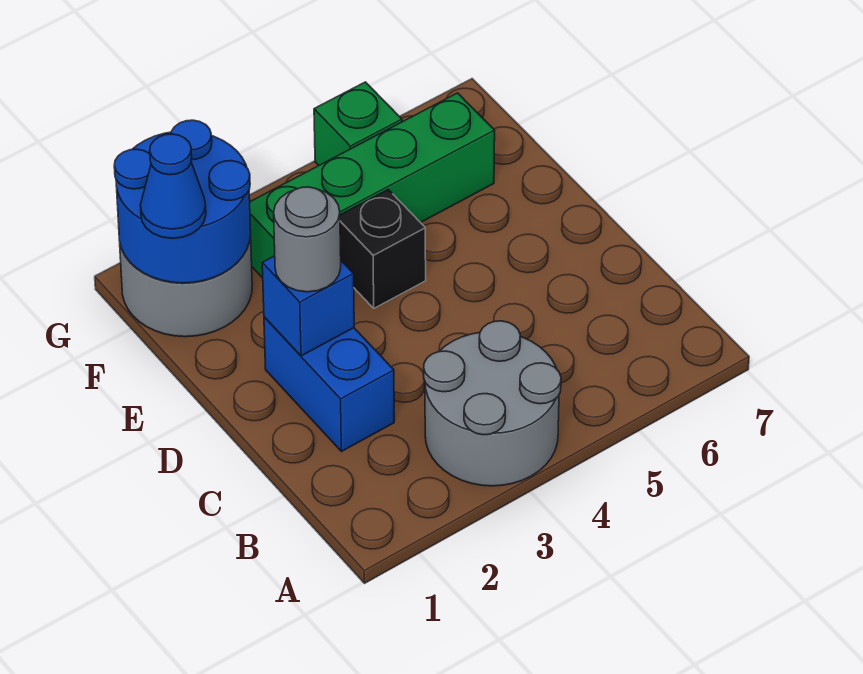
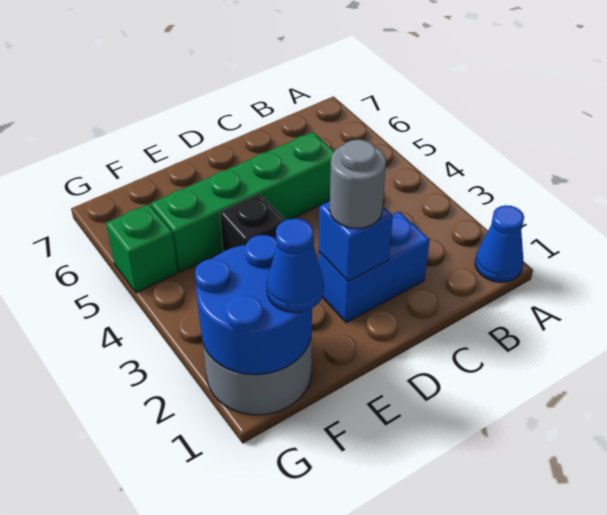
none -> blue 1x1 cone [475,205,524,282]
grey 2x2 round brick [424,321,561,486] -> none
green 1x4 brick [250,93,495,278] -> green 1x4 brick turned to [151,132,334,272]

